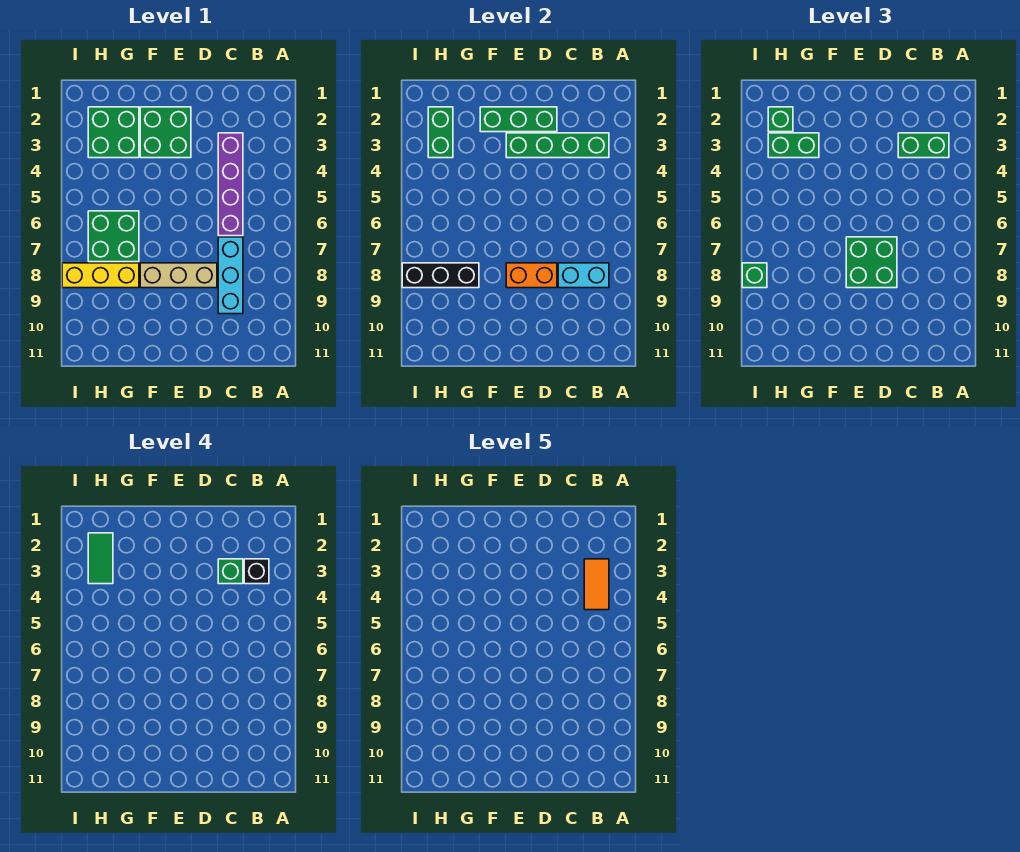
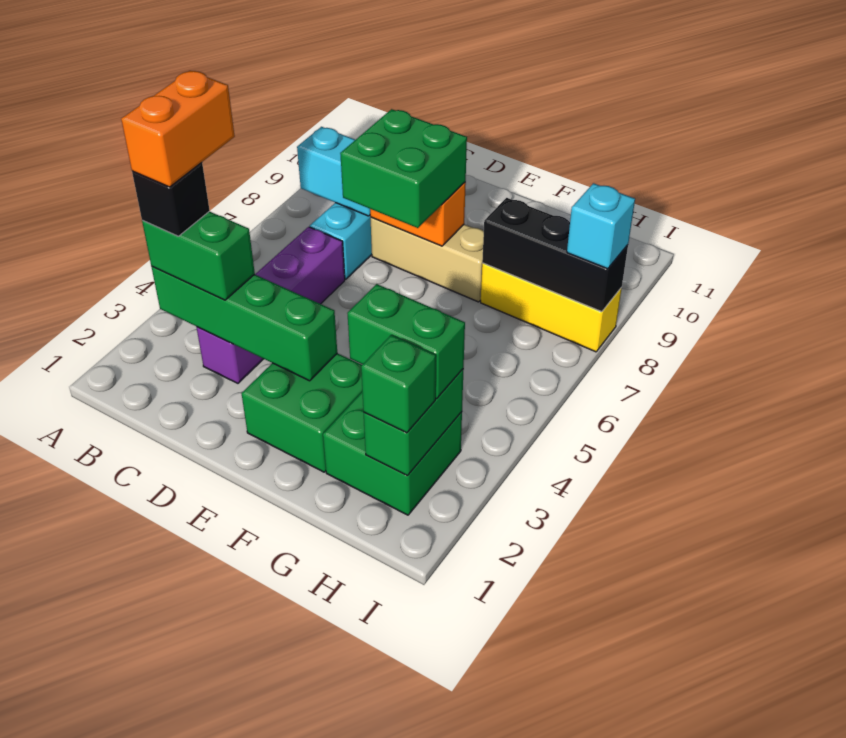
orange 1x2 tile [584,559,609,610] -> orange 1x2 brick [121,71,235,187]
green 1x1 brick [218,559,243,584] -> none
green 1x3 brick [480,107,557,132] -> none
green 2x2 brick [88,211,139,262] -> none
green 1x2 tile [88,533,113,584] -> none
green 1x1 brick [742,263,767,288] -> cyan 1x1 brick [567,183,635,269]

